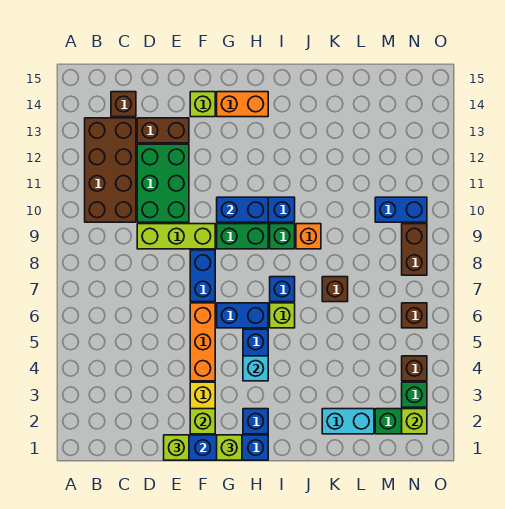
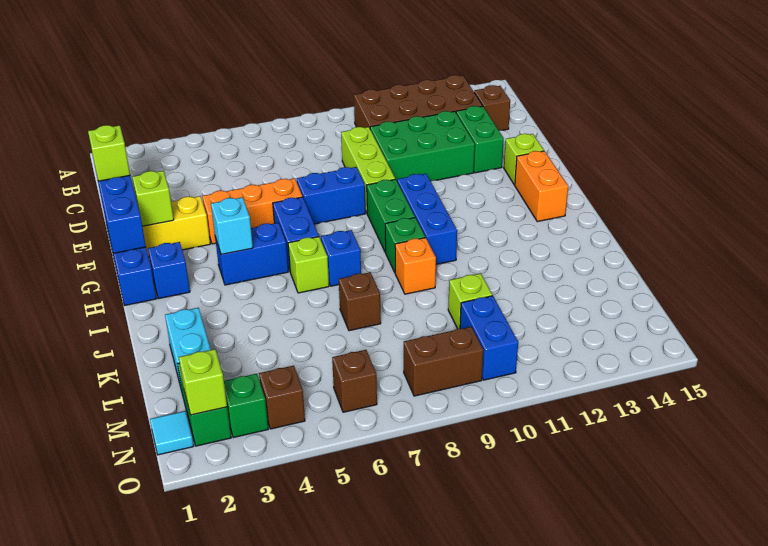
brown 1x2 brick [137,118,189,143] -> green 1x2 brick [456,106,504,173]
lime 1x1 brick [217,435,242,460] -> lime 1x1 brick moved to [448,273,492,329]
blue 1x2 brick [217,197,268,222] -> none
none -> cyan 1x1 tile [150,411,194,455]

